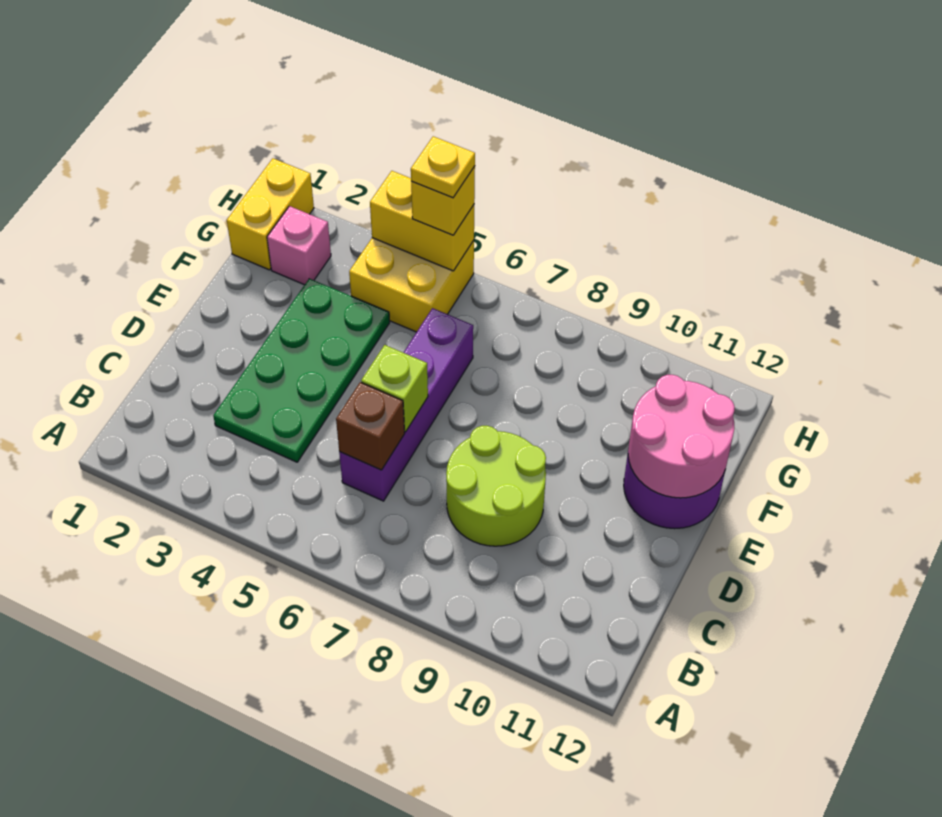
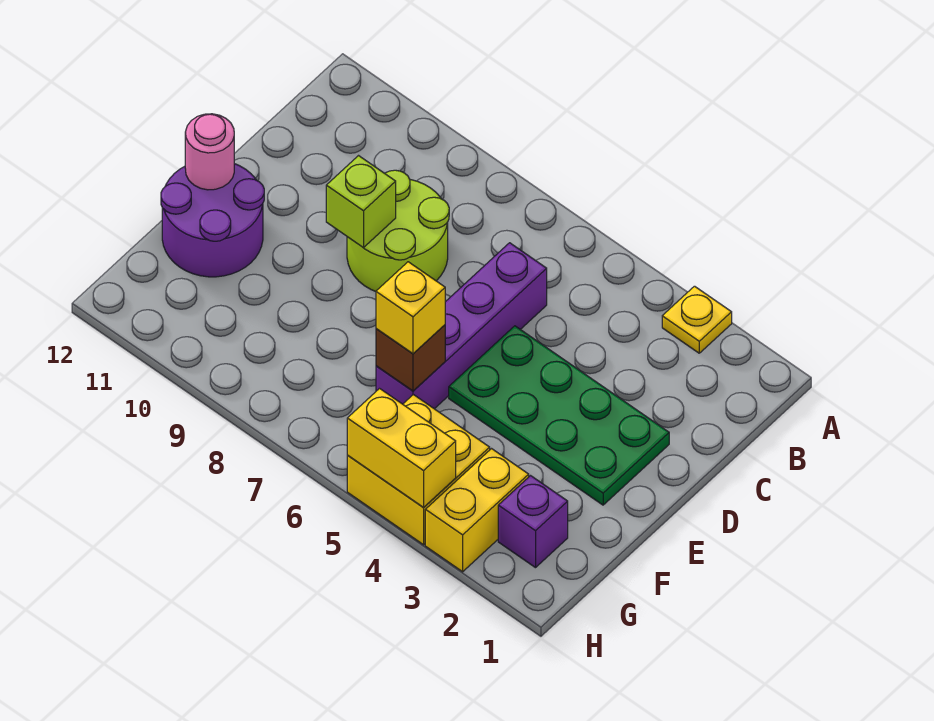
green 2x4 plate [213,279,390,462] -> green 2x4 plate turned to [449,326,669,505]
brown 1x1 brick [336,382,405,470] -> brown 1x1 brick moved to [376,325,445,391]
lime 1x1 brick [361,345,428,432] -> lime 1x1 brick moved to [326,156,396,248]
pink 2x2 round brick [628,375,735,498] -> pink 1x1 round brick [185,114,234,190]
yellow 1x2 brick [227,158,314,270] -> yellow 1x2 brick moved to [425,449,529,572]
pink 1x1 brick [267,206,331,285] -> purple 1x1 brick [498,476,568,568]
yellow 1x1 brick [411,166,475,235] -> yellow 1x1 brick moved to [376,262,445,354]
yellow 1x1 plate [411,136,475,198] -> yellow 1x1 plate moved to [662,286,732,353]

